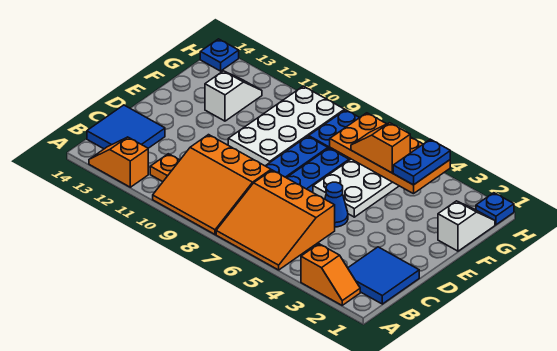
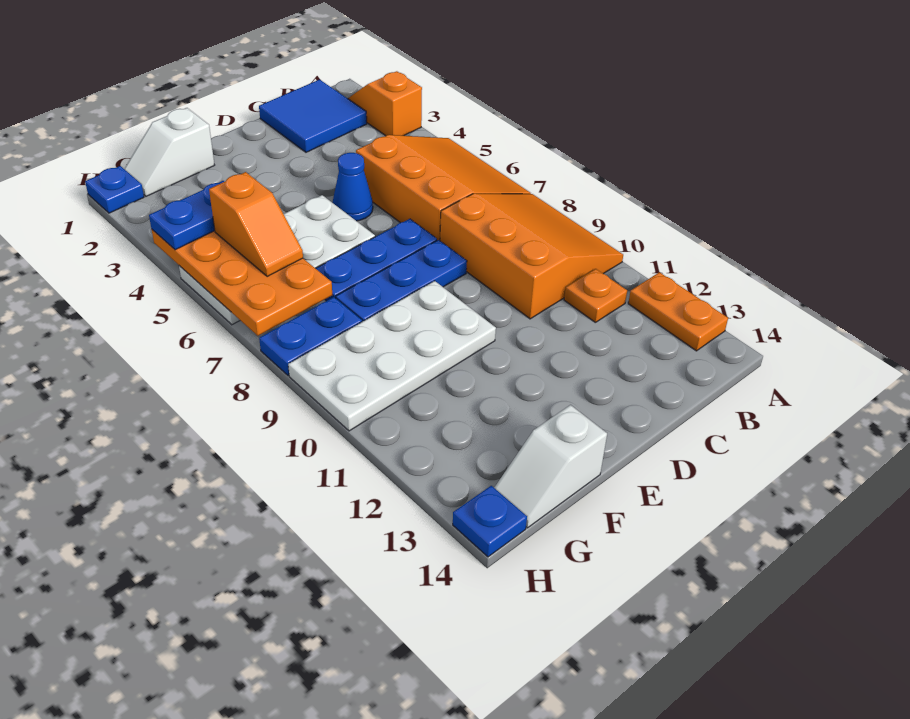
orange 1x2 slope [89,137,148,187] -> orange 1x2 plate [628,272,728,351]
blue 2x2 tile [87,105,165,149] -> none
white 1x2 slope [205,71,262,121] -> white 1x2 slope moved to [494,405,607,528]

